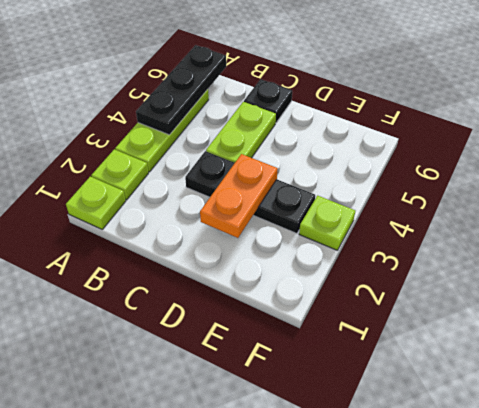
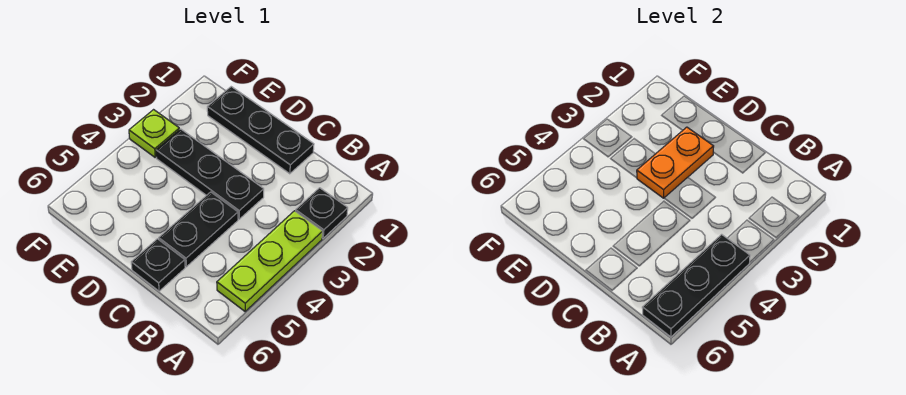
lime 1x1 plate [66,177,126,229] -> none
lime 1x1 plate [91,149,148,200] -> black 1x1 plate [296,188,348,238]
none -> black 1x3 plate [207,87,314,174]
lime 1x2 plate [206,102,276,163] -> black 1x2 plate [159,192,238,267]

